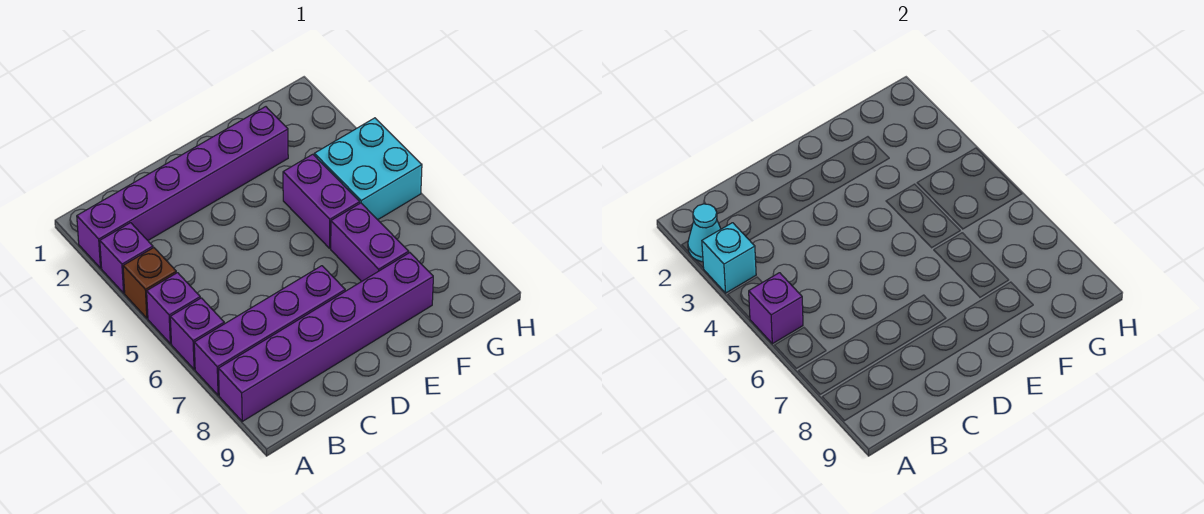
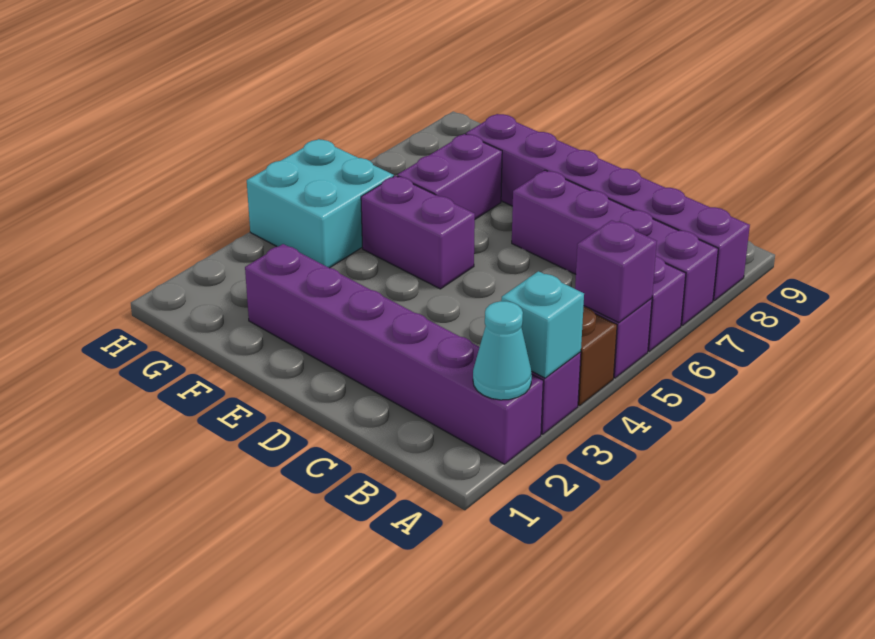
purple 1x2 brick [283,154,360,248] -> purple 1x2 brick turned to [361,176,475,289]

